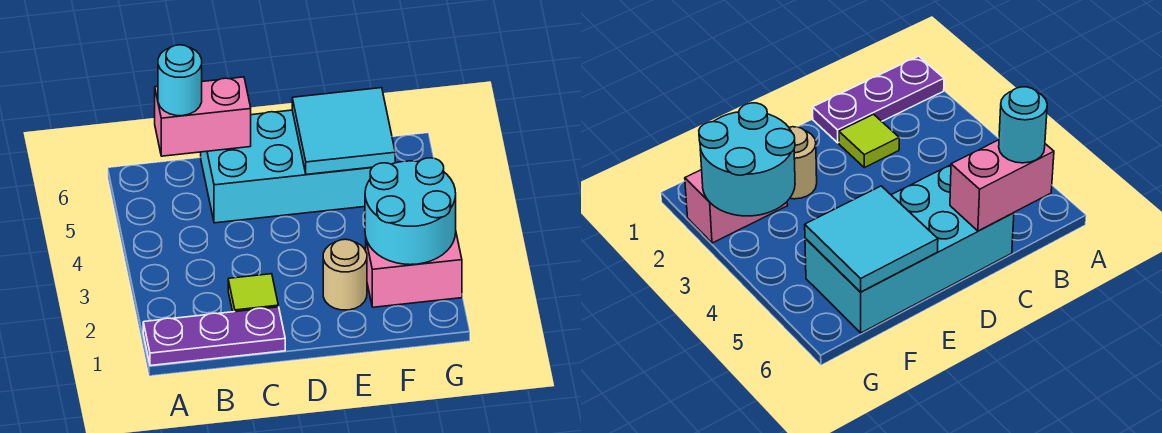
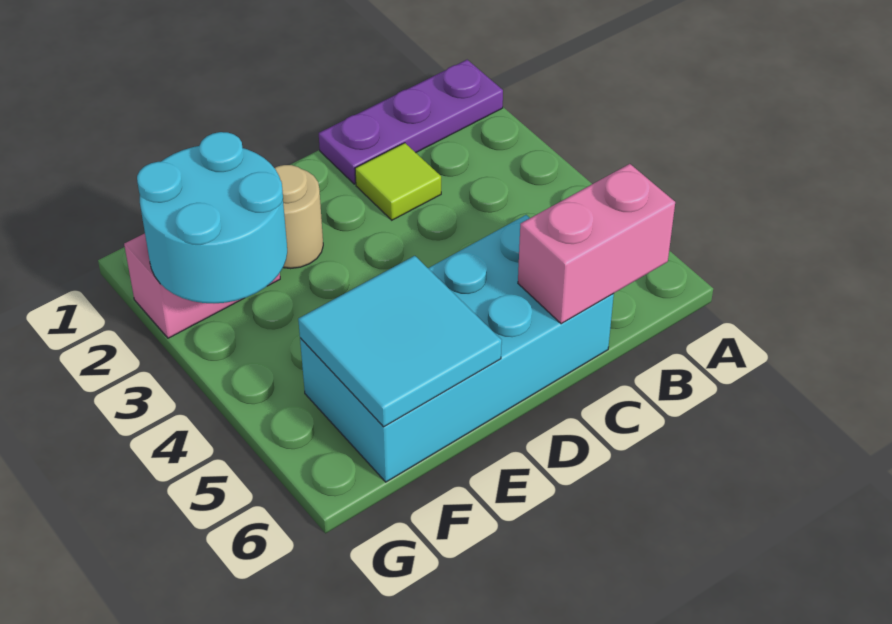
cyan 1x1 round brick [158,45,202,116] -> none

